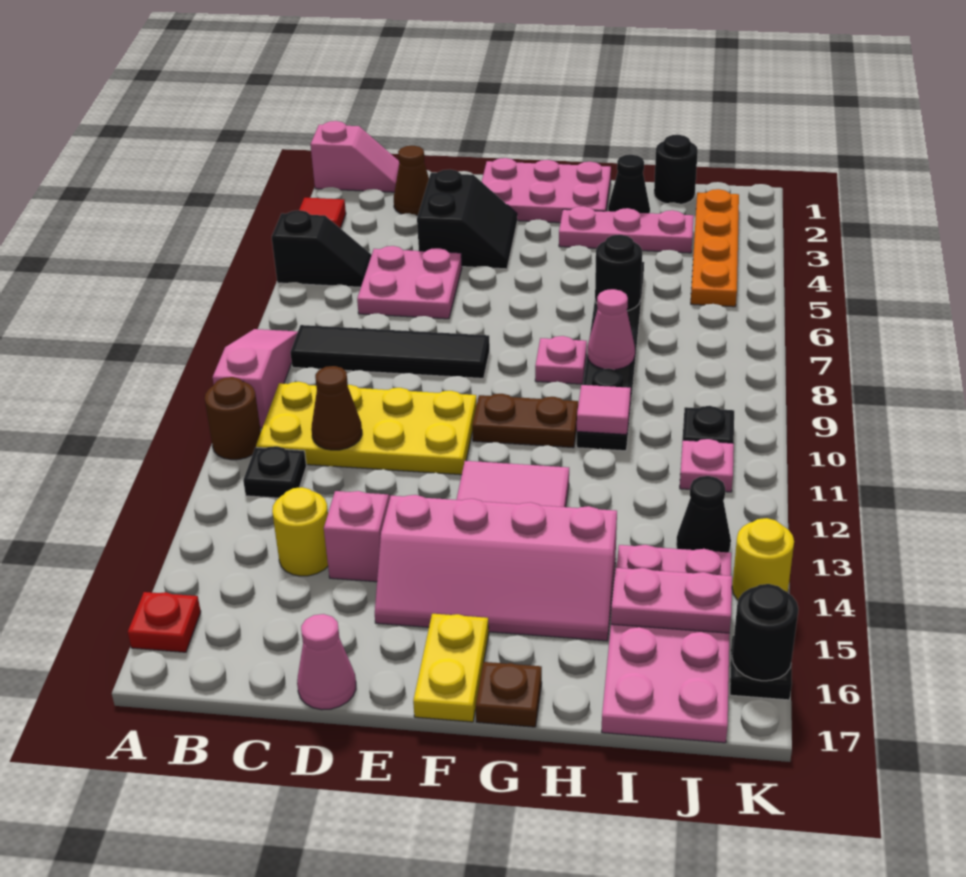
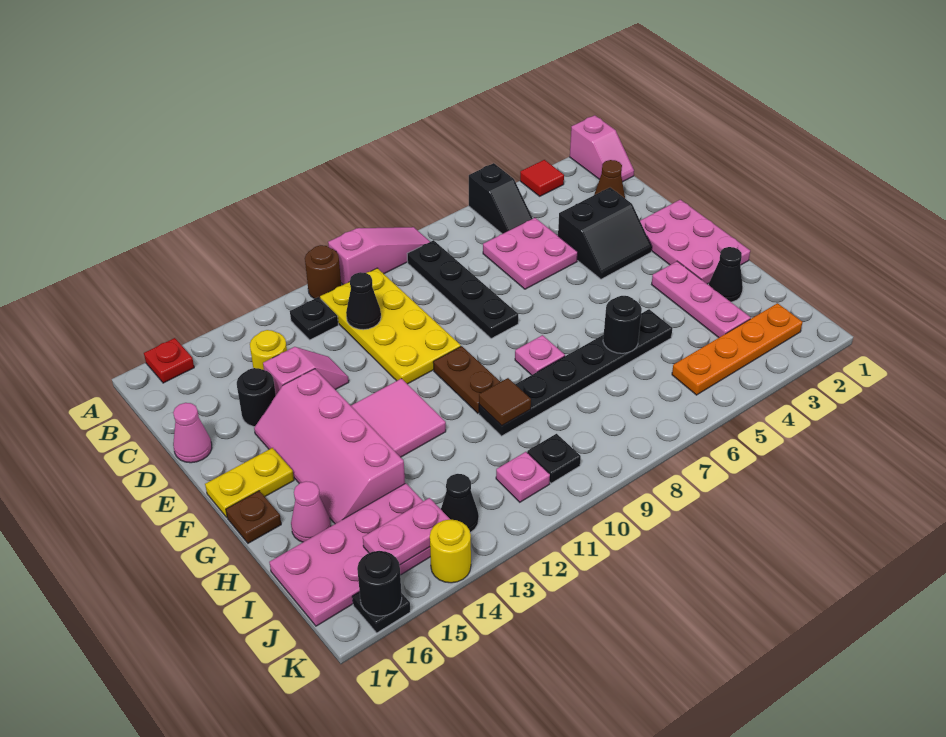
black 1x4 tile [290,325,490,378] -> black 1x4 plate [407,240,518,338]
brown 1x1 cone [311,366,362,450] -> black 1x1 cone [346,272,381,330]
pink 1x1 cone [587,289,635,370] -> pink 1x1 cone moved to [291,481,331,542]
pink 1x1 tile [577,385,631,435] -> brown 1x1 tile [479,378,531,426]
black 1x1 round brick [654,135,698,204] -> black 1x1 round brick moved to [237,368,276,427]
pink 1x2 plate [611,568,732,633] -> pink 1x2 plate turned to [363,498,451,565]

